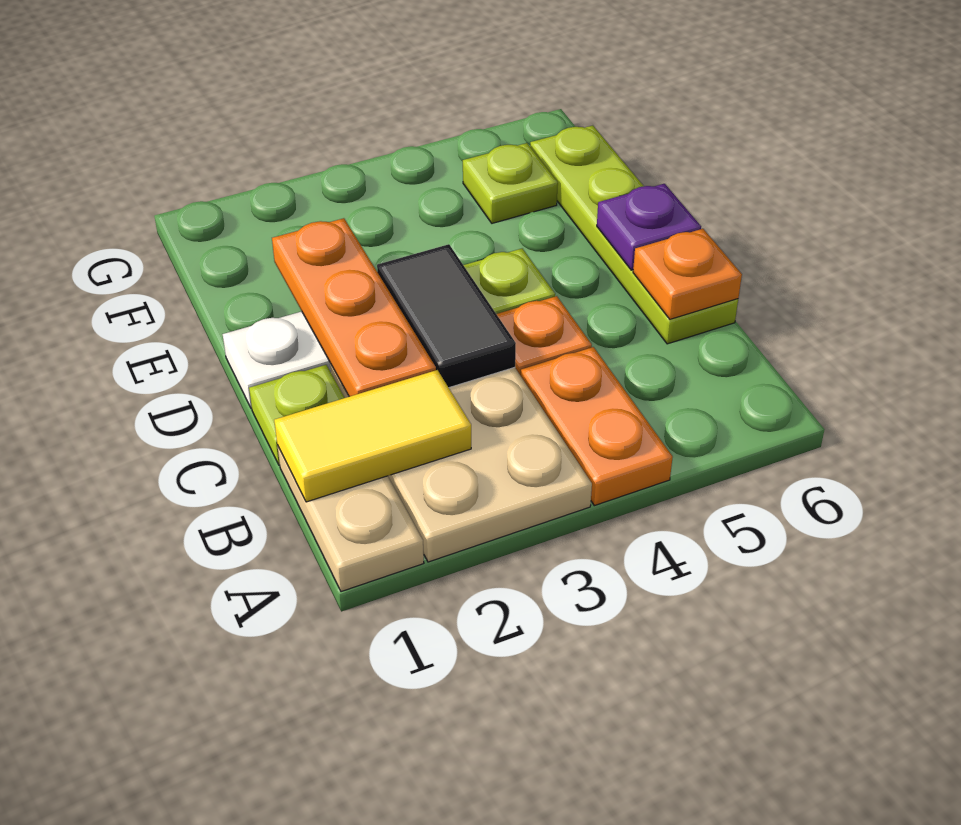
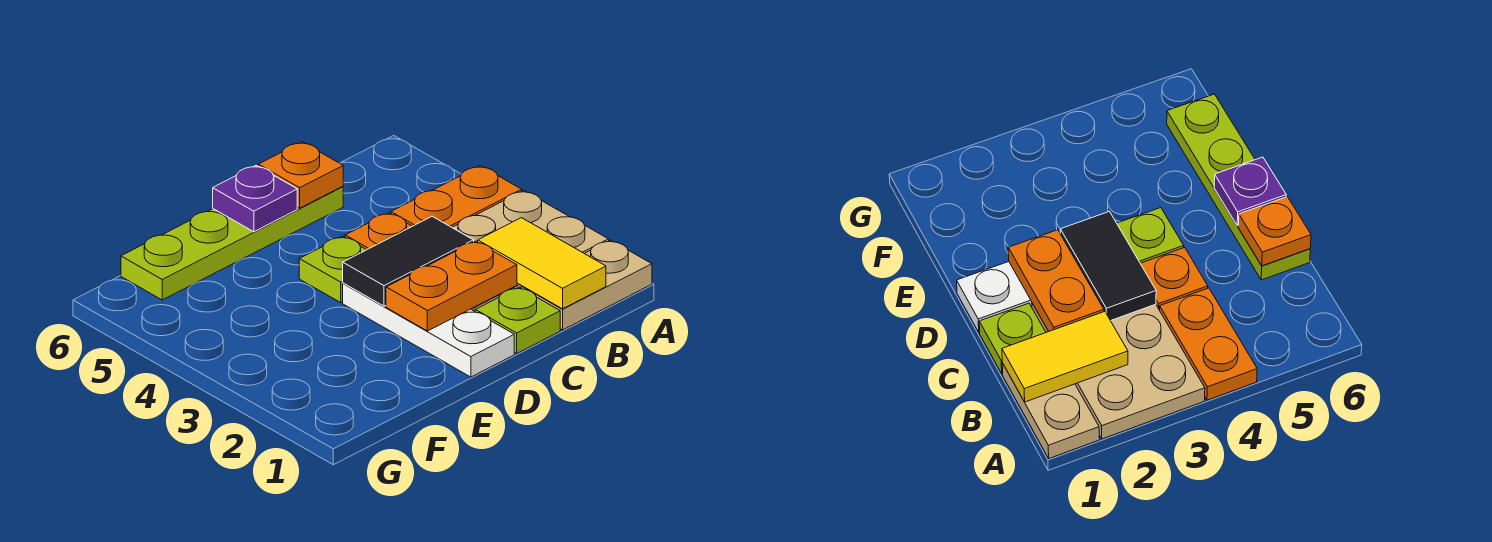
orange 1x3 plate [272,218,436,397] -> orange 1x2 plate [386,241,517,331]
lime 1x1 plate [463,143,558,223] -> none

